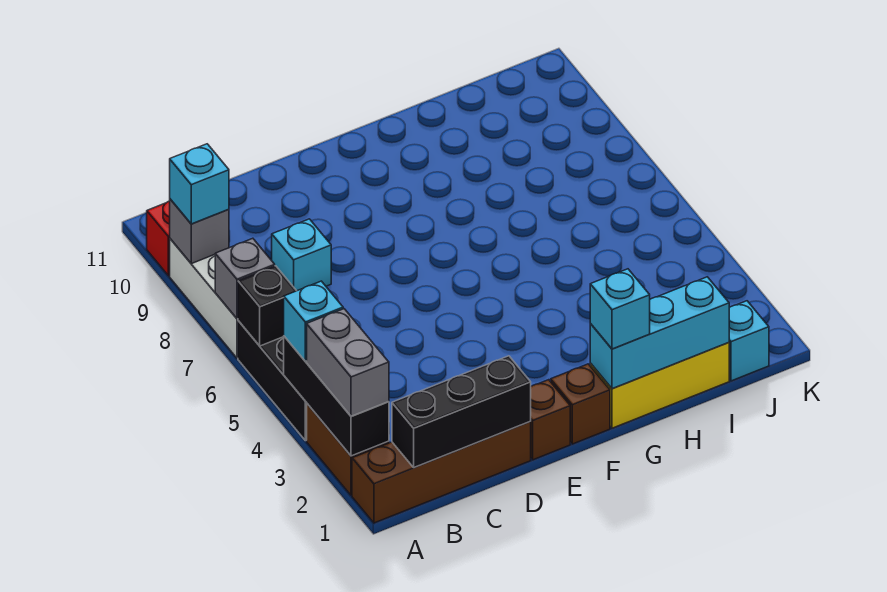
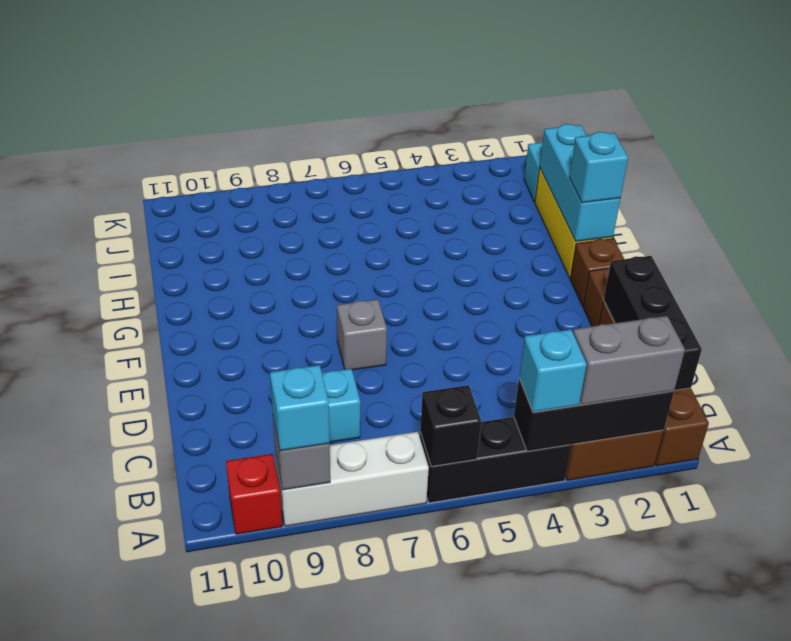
grey 1x1 brick [215,238,275,319] -> grey 1x1 brick moved to [337,299,387,370]

